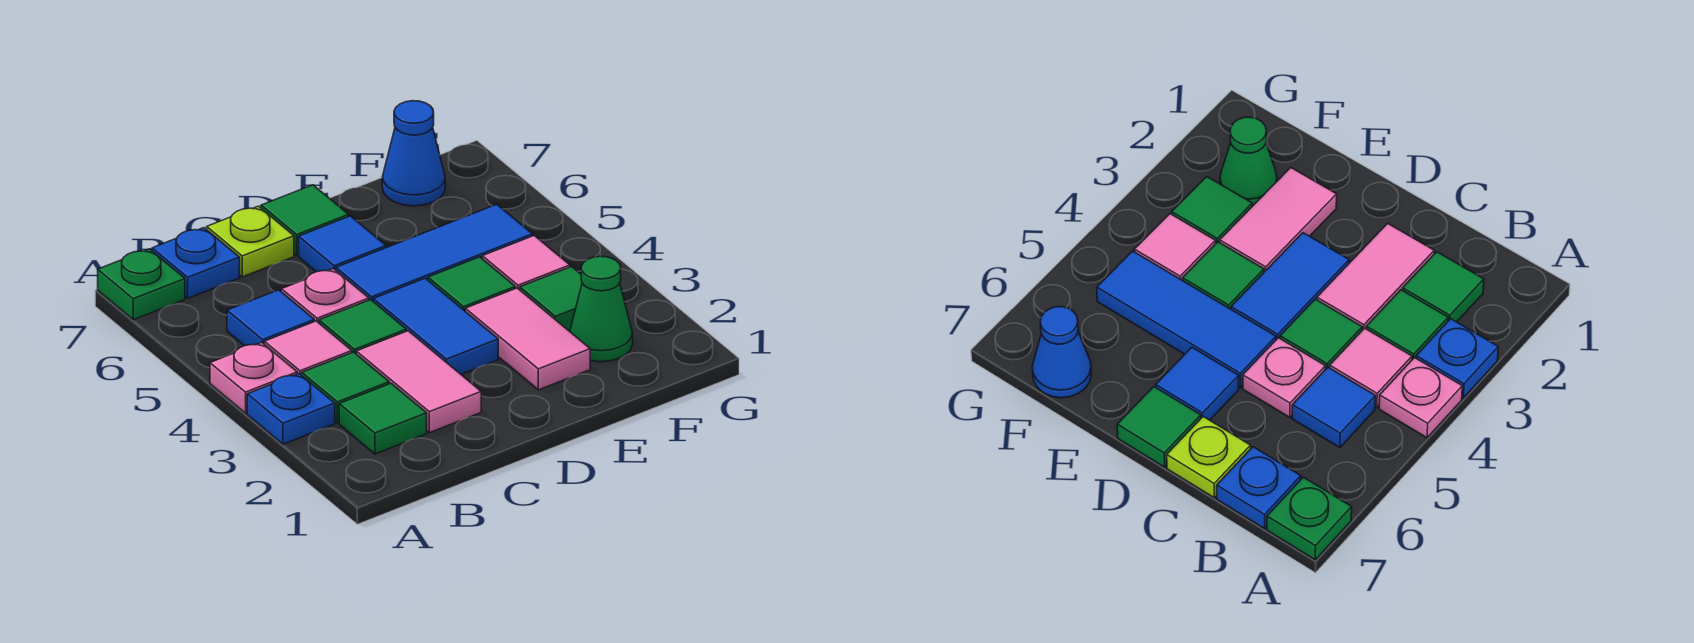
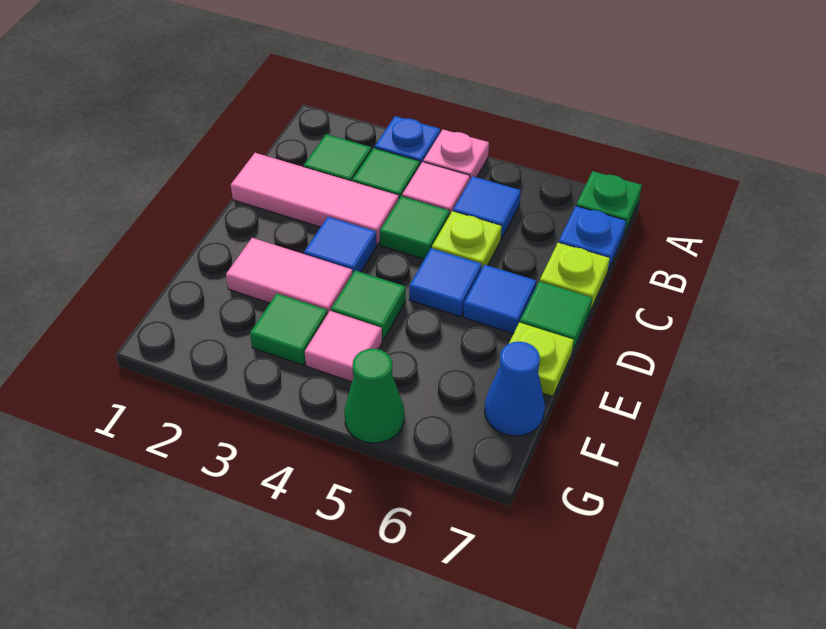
pink 1x2 tile [356,331,481,433] -> pink 1x3 tile [231,153,399,245]
pink 1x1 plate [281,269,369,323] -> lime 1x1 plate [432,211,502,269]
blue 1x2 tile [373,278,498,374] -> blue 1x1 tile [304,217,377,273]
blue 1x3 tile [336,204,533,301] -> blue 1x1 tile [409,248,482,317]
none -> lime 1x1 plate [499,322,574,397]
green 1x1 cone [570,256,633,362] -> green 1x1 cone moved to [344,348,404,443]

